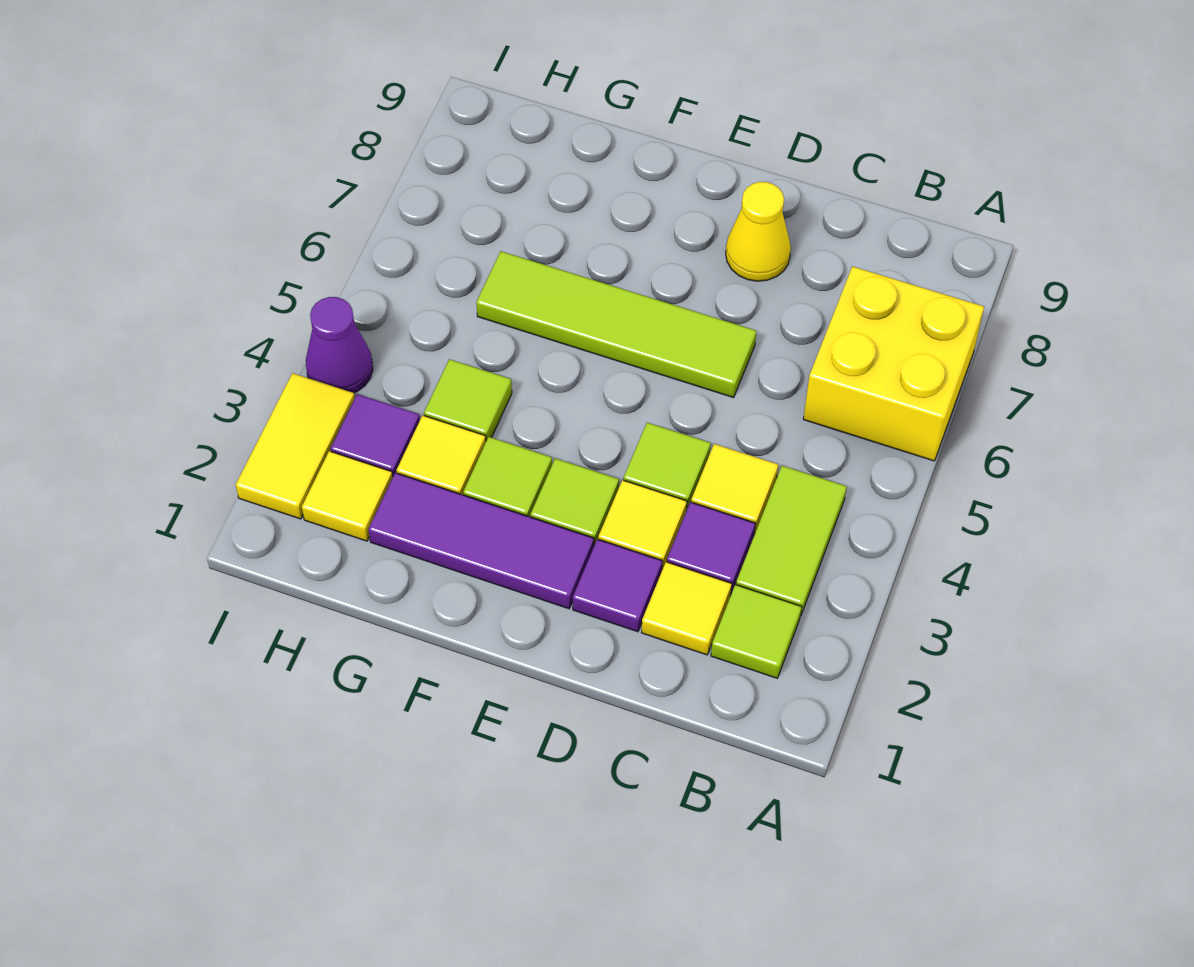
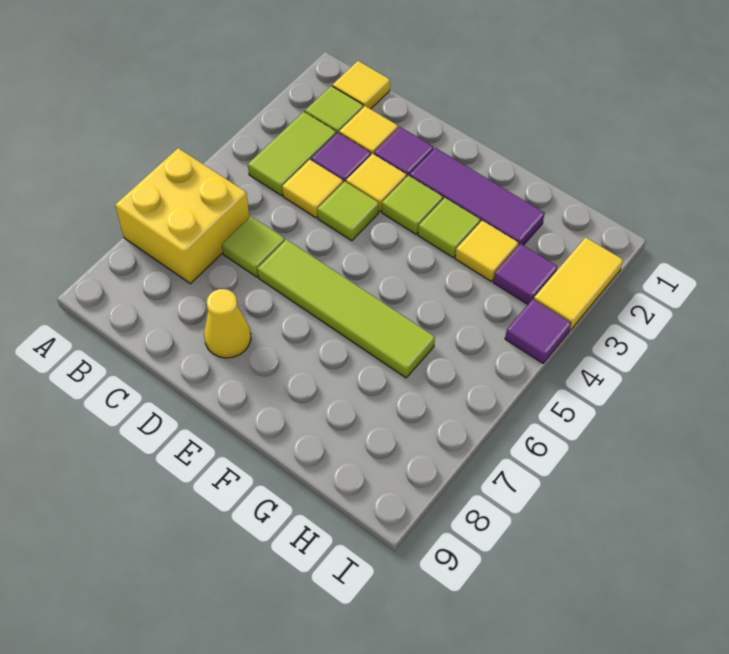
lime 1x1 tile [424,359,512,441] -> lime 1x1 tile moved to [222,216,285,277]
yellow 1x1 tile [302,451,393,541] -> yellow 1x1 tile moved to [333,61,390,109]
purple 1x1 cone [306,297,373,393] -> purple 1x1 tile [505,299,571,363]

